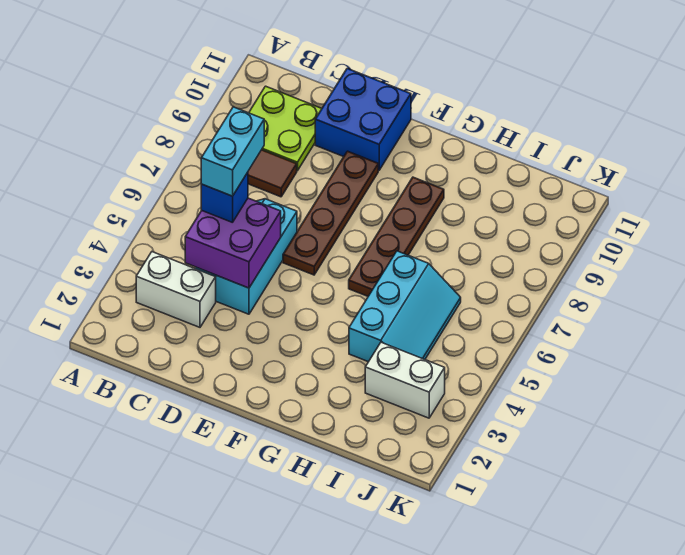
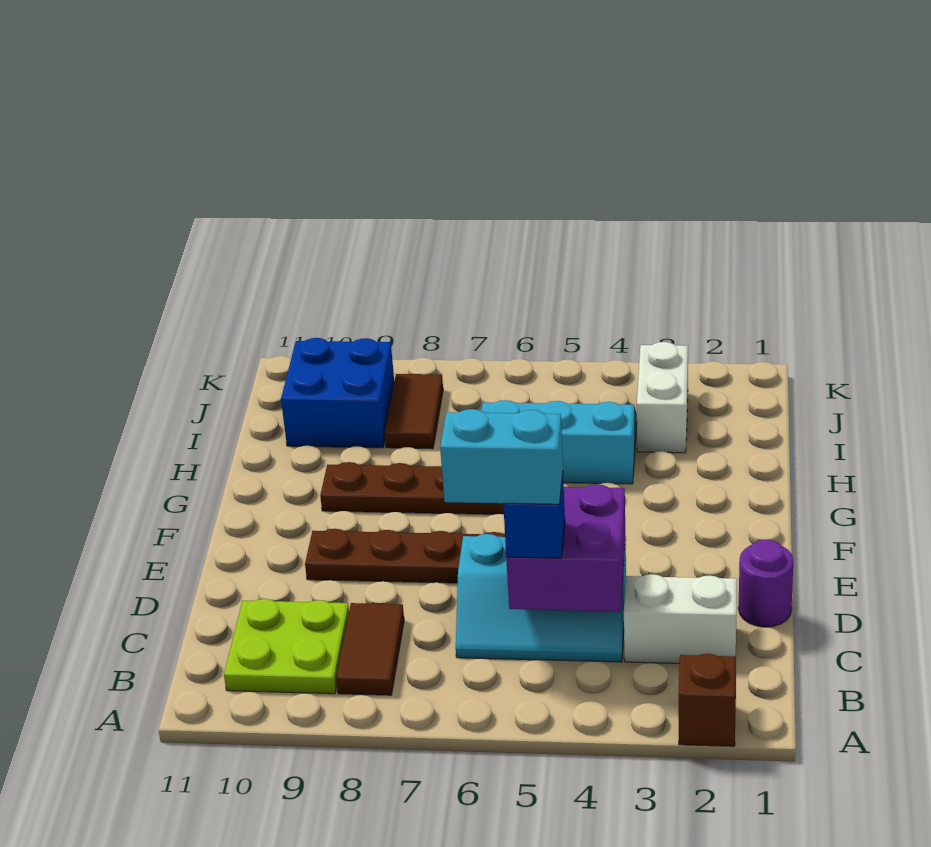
none -> brown 1x1 brick [679,654,736,746]
white 1x2 brick [136,252,216,327] -> white 1x2 brick turned to [624,574,737,663]
none -> purple 1x1 round brick [738,540,793,627]
blue 2x2 brick [315,69,411,170] -> blue 2x2 brick moved to [281,338,394,448]
none -> brown 1x2 tile [384,374,443,449]

